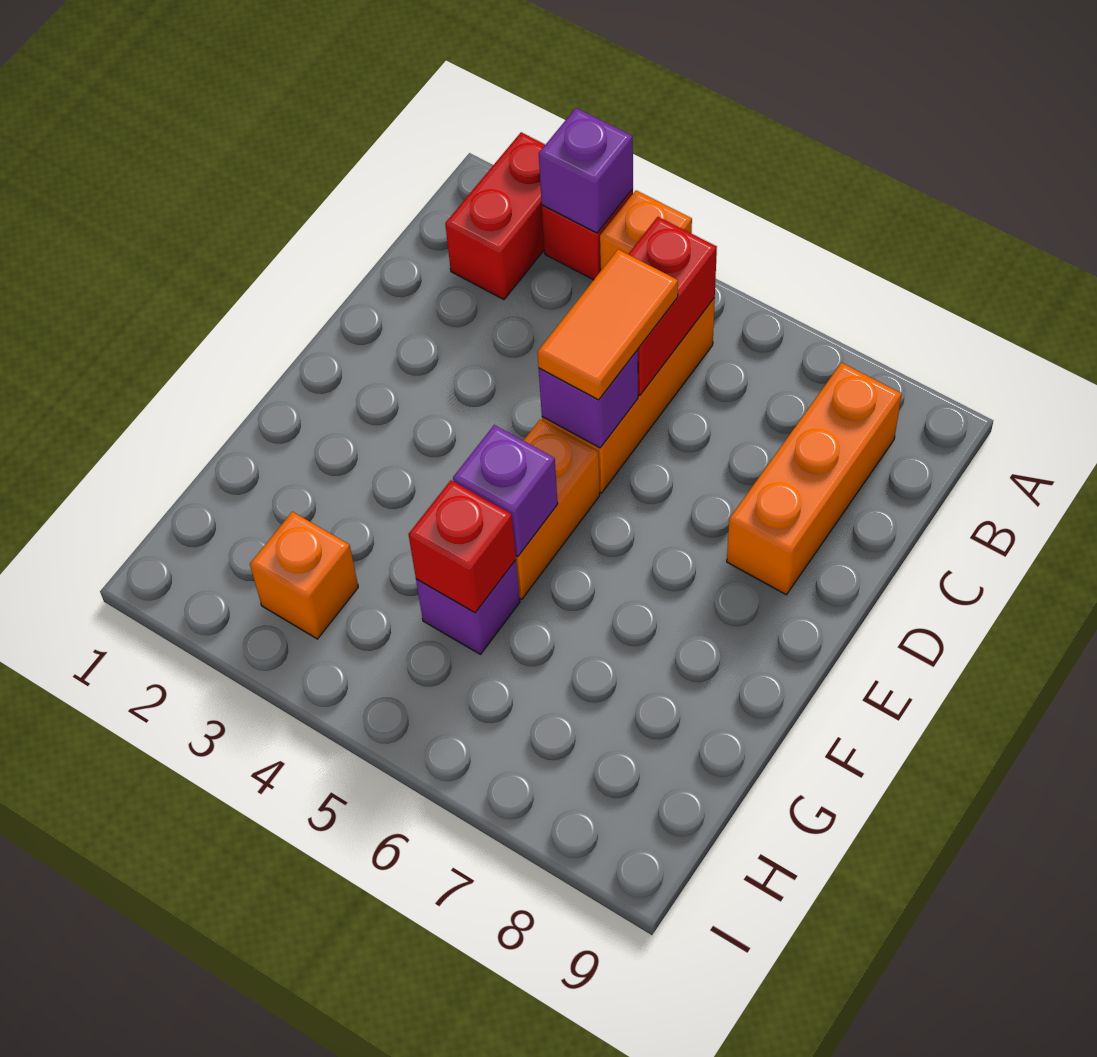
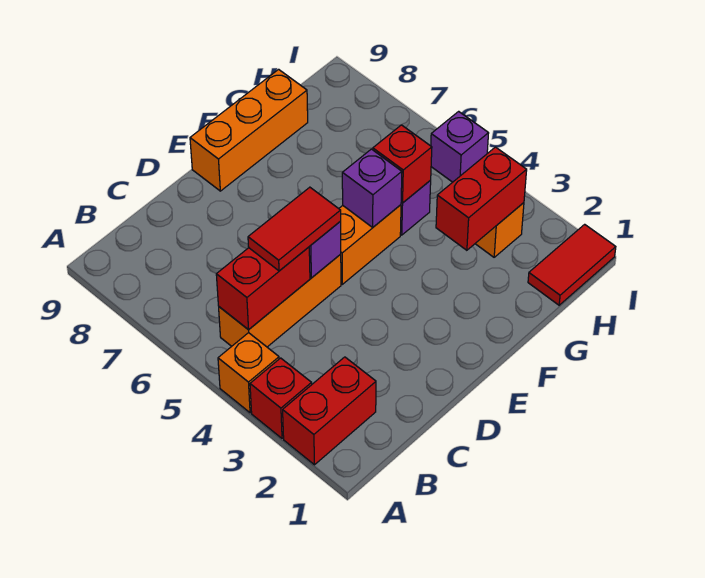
purple 1x1 brick [539,108,633,233] -> purple 1x1 brick moved to [431,111,489,182]
orange 1x3 brick [727,363,902,595] -> orange 1x3 brick moved to [190,69,308,191]
orange 1x2 tile [537,249,678,400] -> red 1x2 tile [248,187,341,271]
none -> red 1x2 brick [436,147,527,250]
none -> red 1x2 tile [528,224,616,305]

